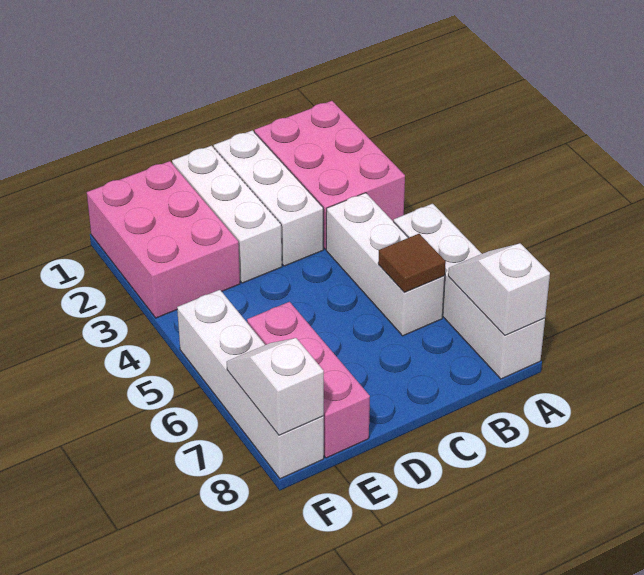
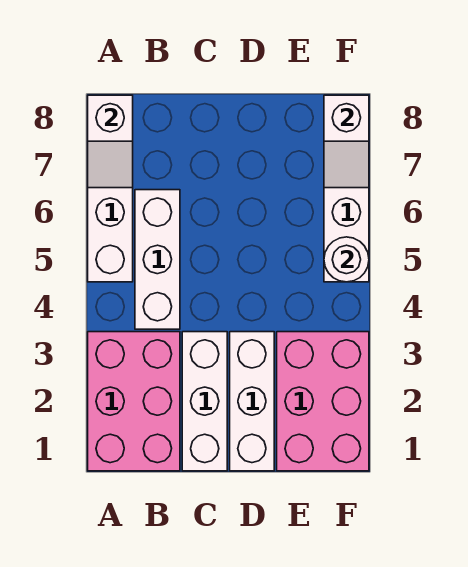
brown 1x1 tile [378,234,446,292] -> none
pink 1x3 brick [247,302,370,458] -> none
none -> white 1x1 round brick [324,237,369,282]

